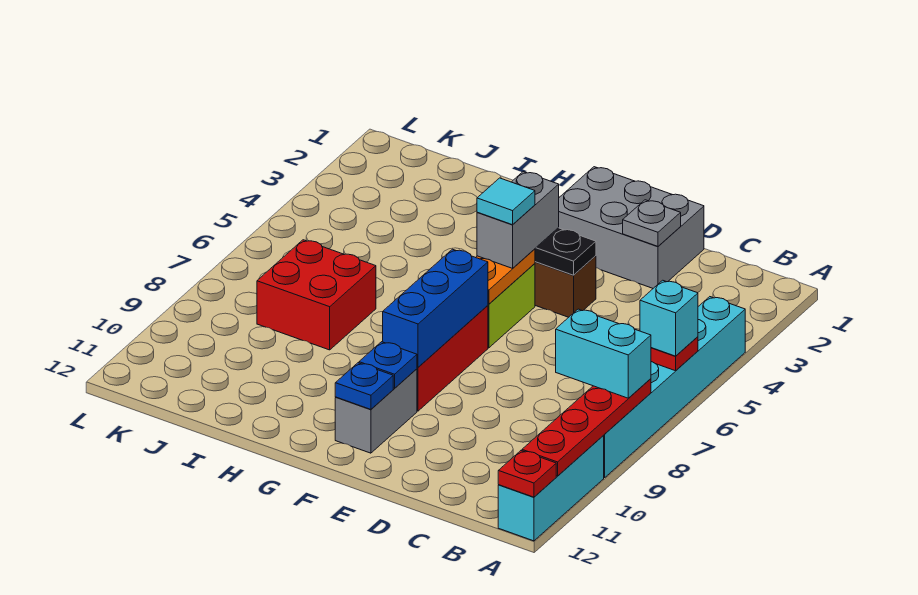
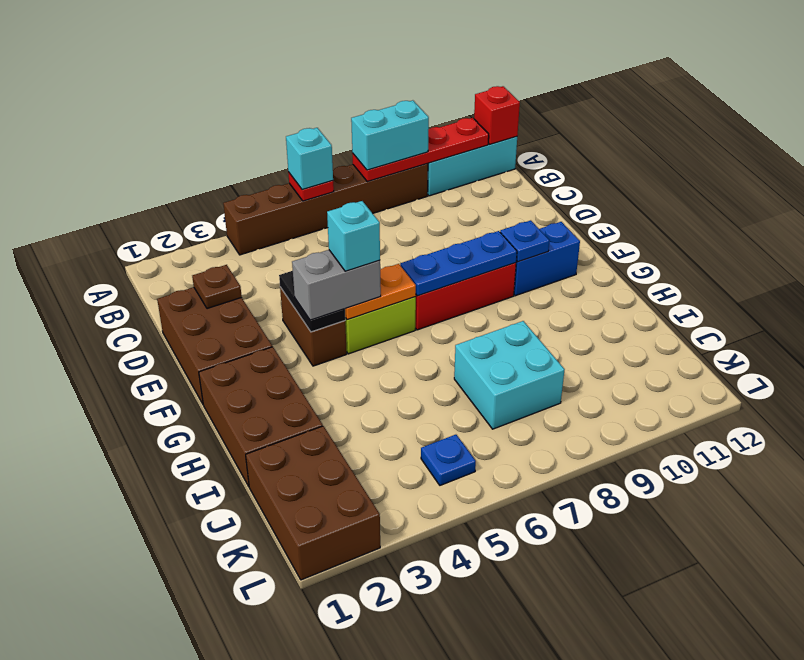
cyan 1x6 brick [603,297,745,478] -> brown 1x6 brick [223,163,428,255]
cyan 1x2 brick [556,309,651,398] -> cyan 1x2 brick turned to [351,100,429,170]
red 1x1 plate [498,451,556,497] -> red 1x1 brick [474,86,520,144]
grey 2x3 brick [559,167,704,288] -> brown 2x3 brick [157,287,272,404]
grey 1x1 plate [623,200,681,247] -> brown 1x1 plate [192,265,242,309]
cyan 1x1 tile [477,178,535,225] -> cyan 1x1 brick [327,201,380,271]
blue 1x3 brick [383,249,488,367] -> blue 1x3 plate [400,231,517,296]
grey 1x2 brick [335,369,417,453] -> blue 1x2 brick [514,222,580,296]
blue 1x1 plate [335,363,393,409] -> blue 1x1 plate moved to [421,435,476,485]
none -> brown 2x3 brick [199,347,323,486]
red 2x2 brick [257,240,376,350] -> cyan 2x2 brick [454,321,565,429]
none -> brown 2x3 brick [246,426,380,580]

